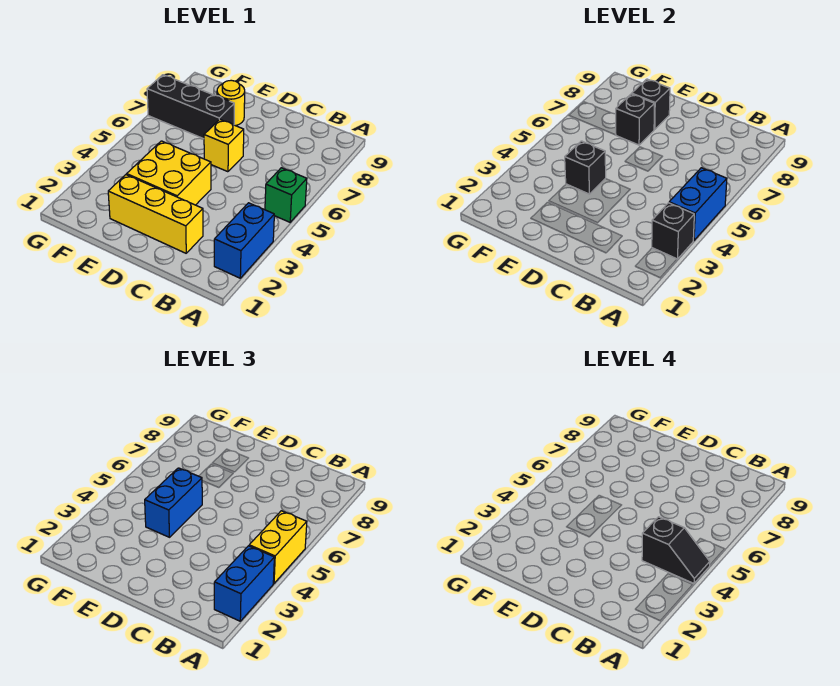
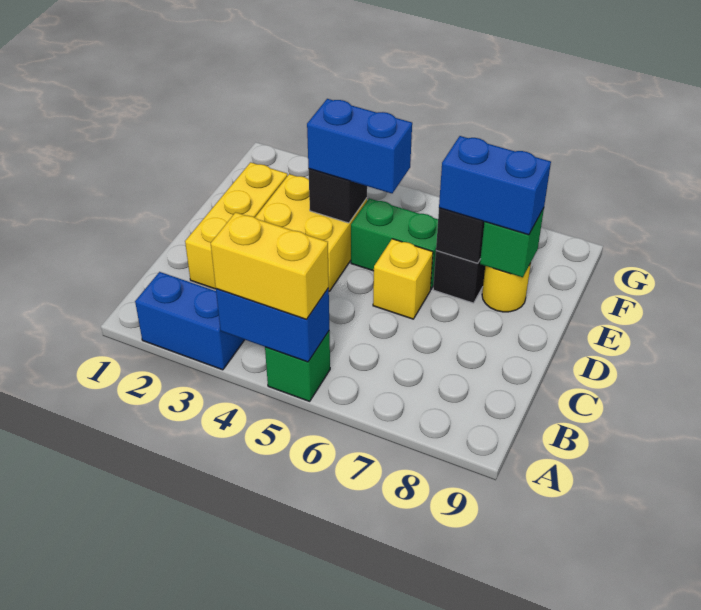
blue 1x2 brick [214,546,274,621] -> blue 1x2 brick moved to [439,136,551,235]
black 1x1 brick [652,203,694,259] -> none
black 1x2 slope [642,517,710,583] -> none
none -> green 1x2 brick [351,198,438,289]
black 1x1 brick [632,79,670,129] -> green 1x1 brick [480,208,544,277]

